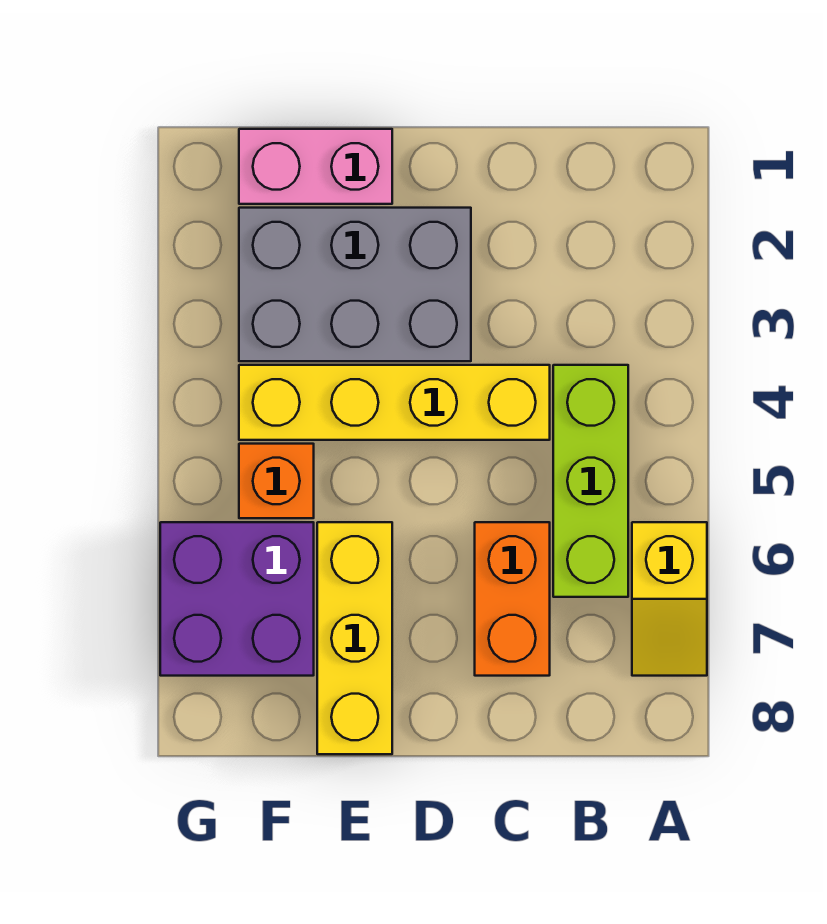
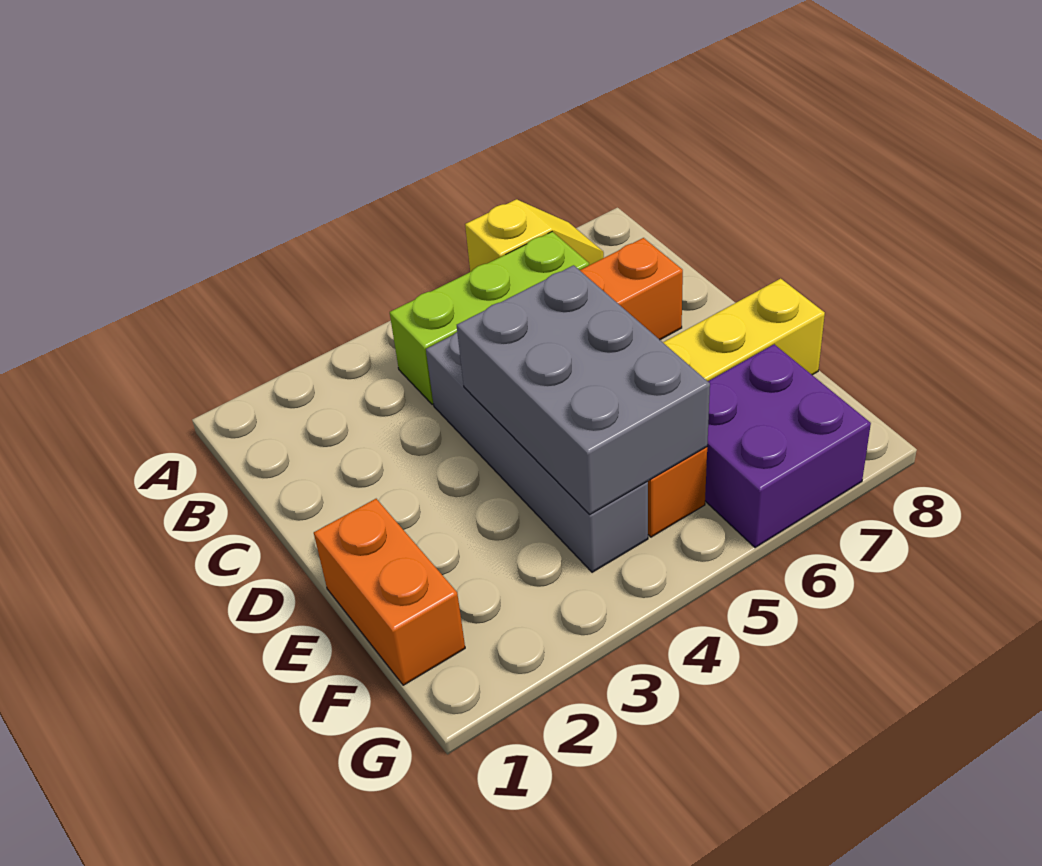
yellow 1x4 brick [239,365,550,440] -> grey 1x4 brick [426,332,648,572]
grey 2x3 brick [239,208,471,361] -> grey 2x3 brick moved to [457,265,710,514]
pink 1x2 brick [239,129,392,204] -> orange 1x2 brick [314,499,465,685]

